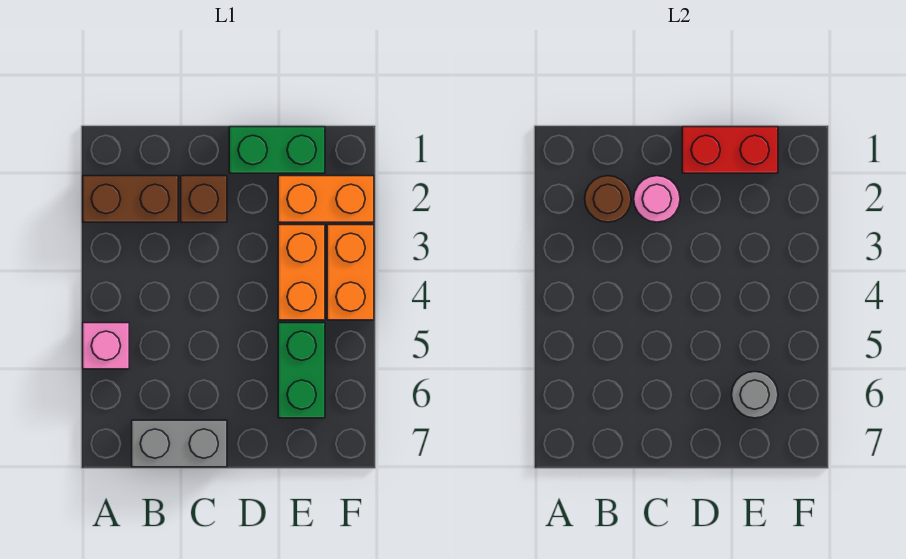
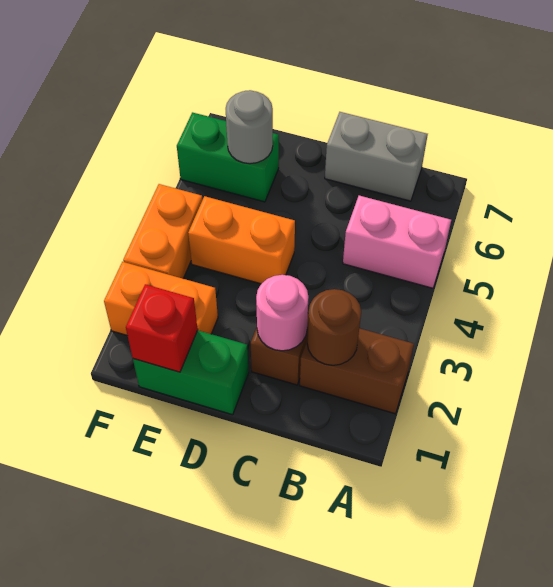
pink 1x1 brick [83,323,129,369] -> pink 1x2 brick [343,196,451,288]
red 1x2 brick [682,127,778,173] -> red 1x1 brick [126,284,198,372]
orange 1x2 brick [278,225,325,320] -> orange 1x2 brick turned to [188,196,295,284]
green 1x2 brick [278,323,325,418] -> green 1x2 brick turned to [177,112,279,202]

